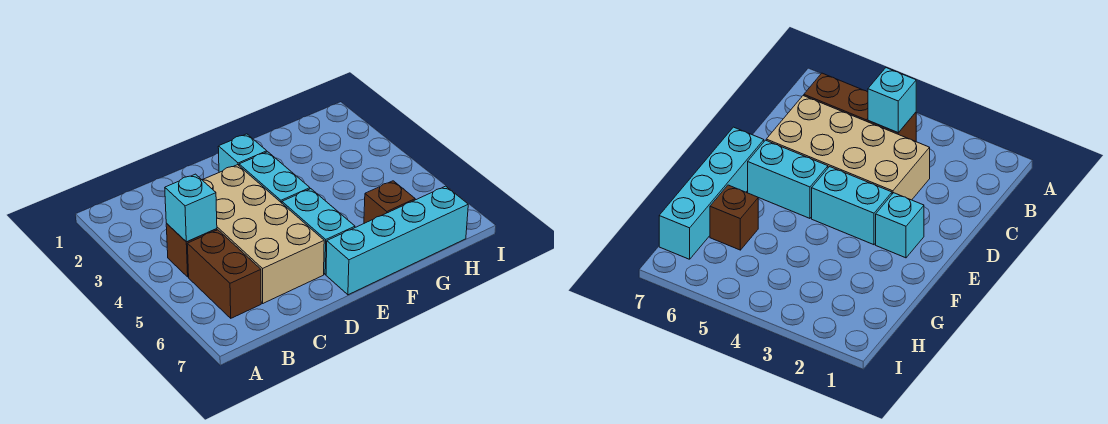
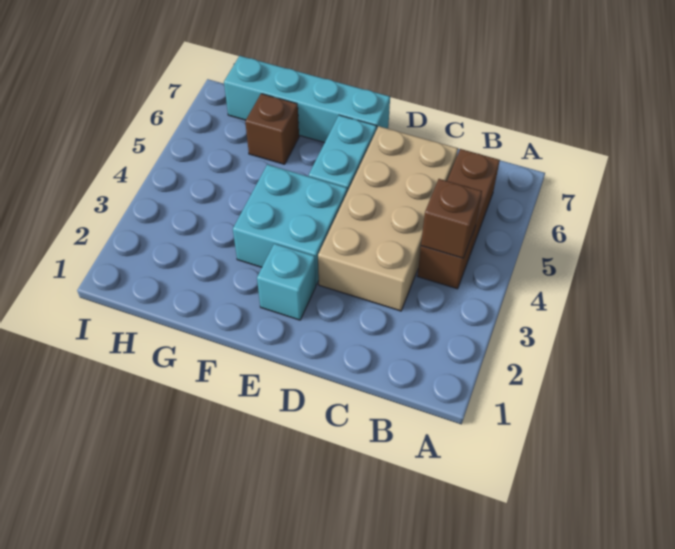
cyan 1x1 brick [165,174,217,242] -> brown 1x1 brick [421,179,482,258]
cyan 1x2 brick [239,152,310,203] -> cyan 2x2 brick [233,165,347,284]

